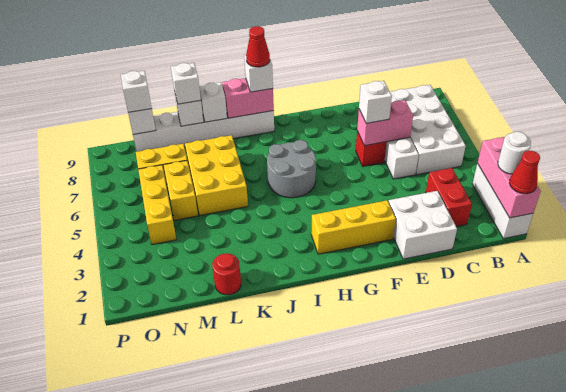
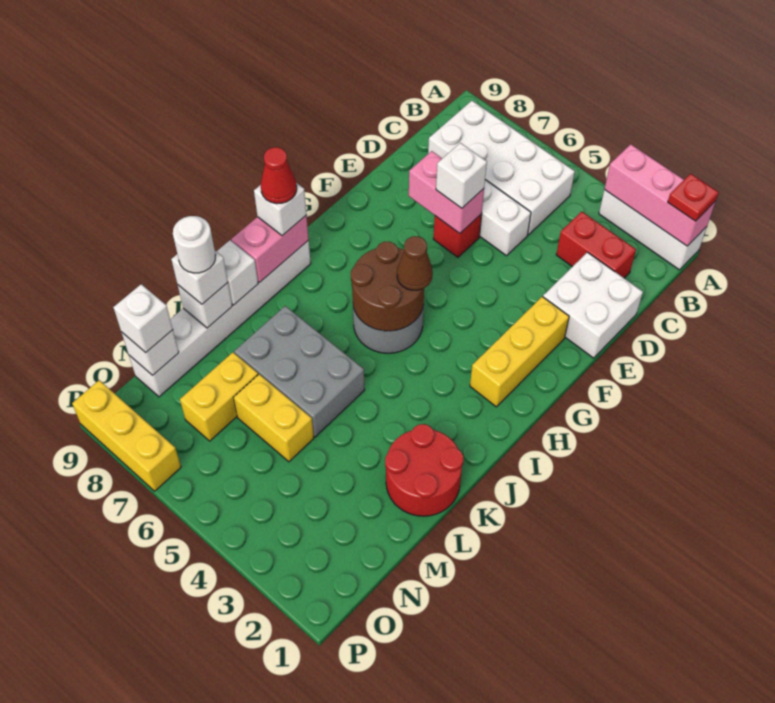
red 1x1 cone [509,151,540,194] -> red 1x1 plate [668,174,719,221]
white 1x1 round brick [498,132,531,174] -> white 1x1 round brick moved to [173,216,215,273]
pink 1x2 brick [357,100,413,146] -> pink 1x2 brick turned to [409,151,484,234]
none -> brown 2x2 round brick [351,242,424,331]
none -> brown 1x1 cone [397,236,433,290]
yellow 2x3 brick [185,135,248,215] -> grey 2x3 brick [234,306,365,437]
red 1x1 round brick [212,253,241,295] -> red 2x2 round brick [385,424,463,516]
yellow 1x3 brick [138,165,176,245] -> yellow 1x3 brick moved to [72,380,181,491]

